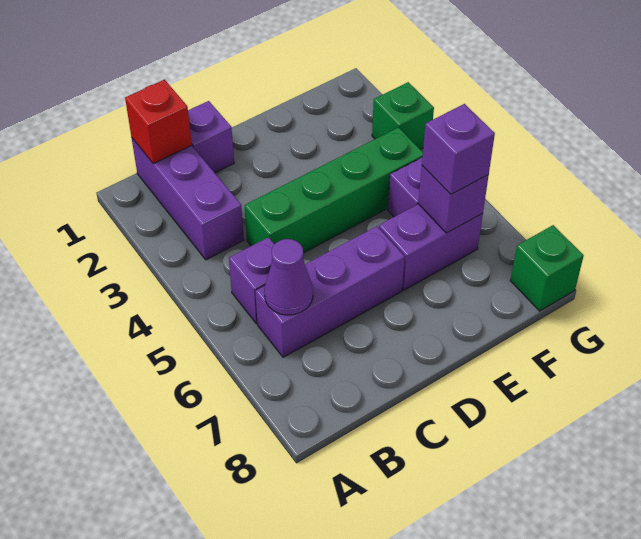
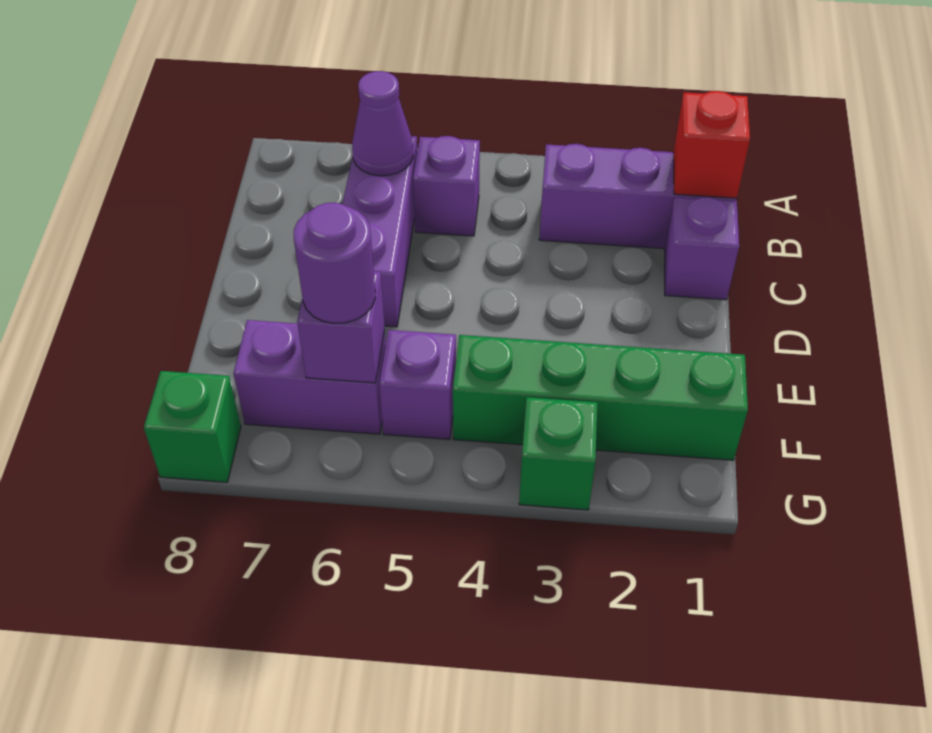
green 1x4 brick [244,127,423,253] -> green 1x4 brick turned to [453,335,748,460]
purple 1x2 brick [379,204,483,290] -> purple 1x2 brick turned to [234,320,386,434]
purple 1x1 brick [422,104,495,194] -> purple 1x1 round brick [294,203,375,323]

